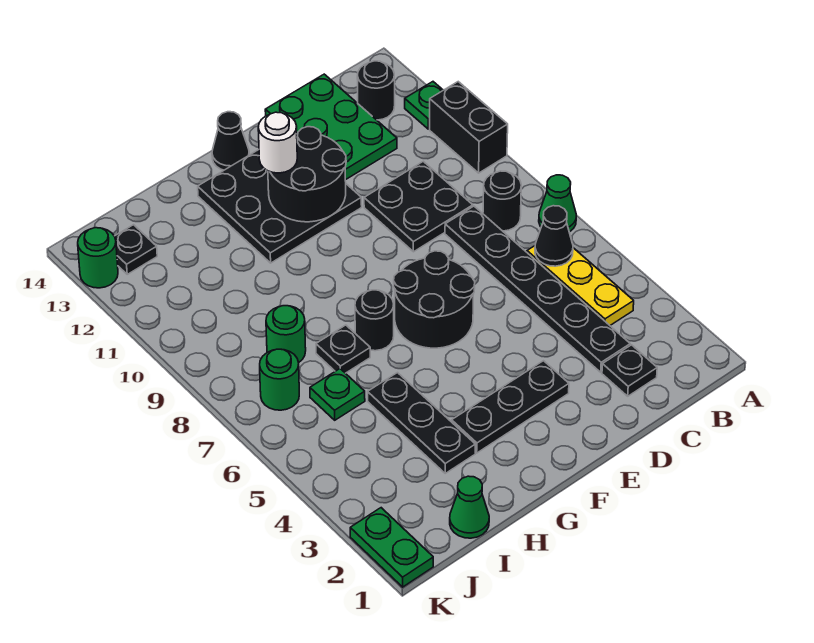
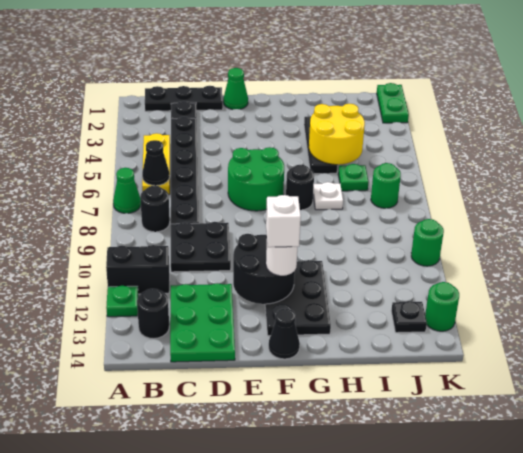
black 1x2 brick [430,82,508,173] -> black 1x2 brick turned to [106,245,170,294]
black 1x3 plate [452,361,569,453] -> black 1x3 plate moved to [145,86,223,111]
black 2x2 round brick [394,251,475,348] -> green 2x2 round brick [228,147,284,211]
black 3x3 plate [198,150,362,263] -> black 2x3 plate [265,260,331,336]
none -> white 1x1 brick [266,195,301,247]
none -> yellow 2x2 round brick [309,104,365,165]
black 1x1 plate [316,325,370,373] -> white 1x1 plate [313,182,343,210]
green 1x1 cone [450,476,489,538] -> green 1x1 cone moved to [223,68,248,110]
green 1x1 round brick [266,306,306,363] -> green 1x1 round brick moved to [411,219,444,266]

